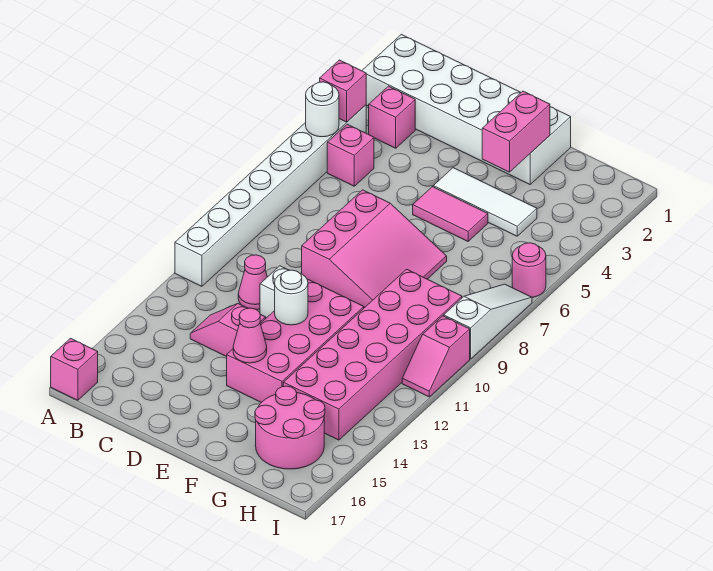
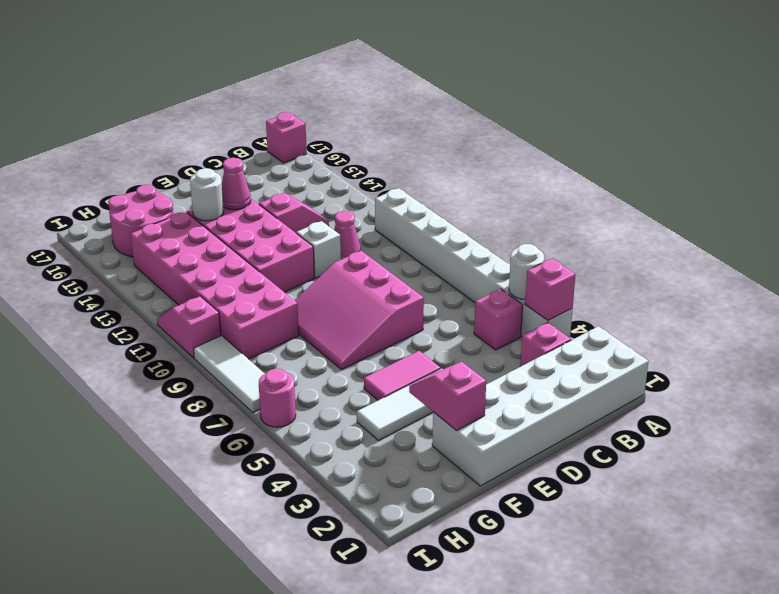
white 1x1 round brick [275,270,308,325] -> white 1x1 round brick moved to [190,168,224,221]
pink 1x2 brick [482,91,550,172] -> pink 1x2 slope [409,362,486,431]
white 1x3 slope [444,284,532,359] -> white 1x3 tile [194,336,265,412]

